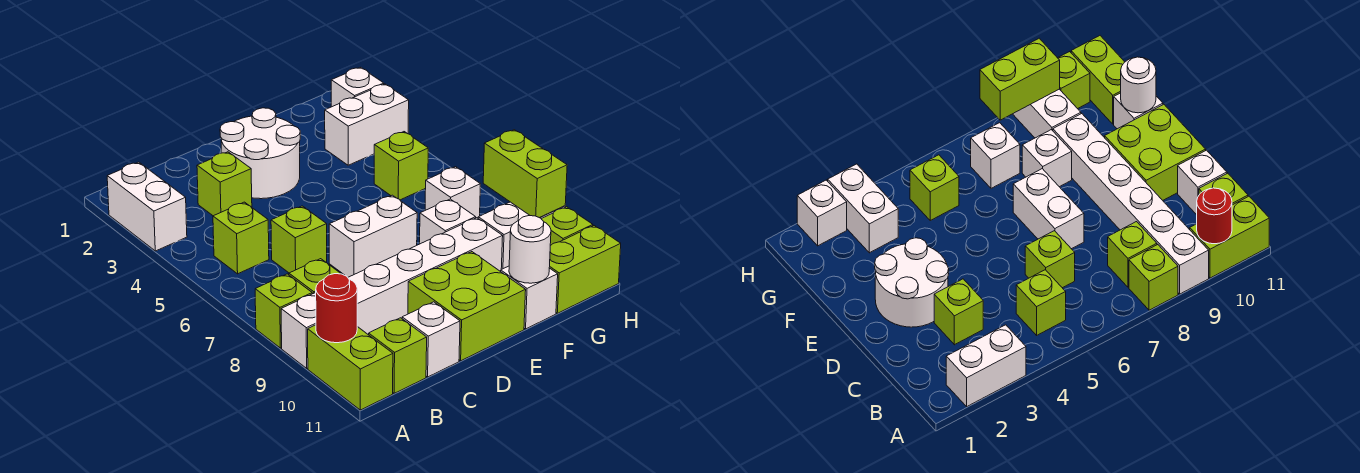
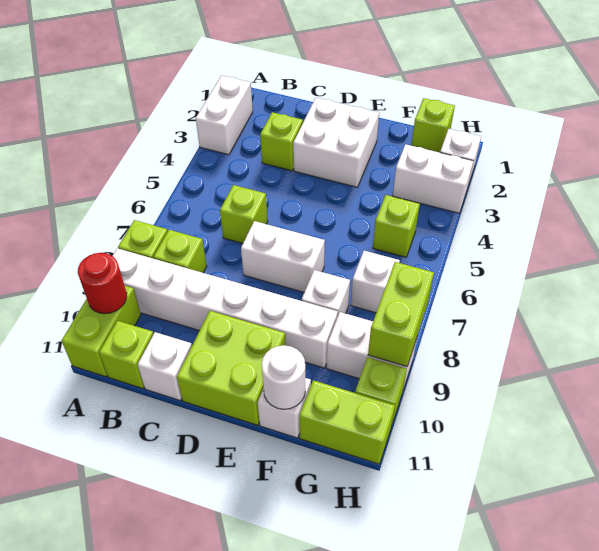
lime 1x1 brick [213,202,269,274] -> lime 1x1 brick moved to [411,98,455,153]
white 2x2 round brick [220,108,300,199] -> white 2x2 brick [293,98,379,187]

